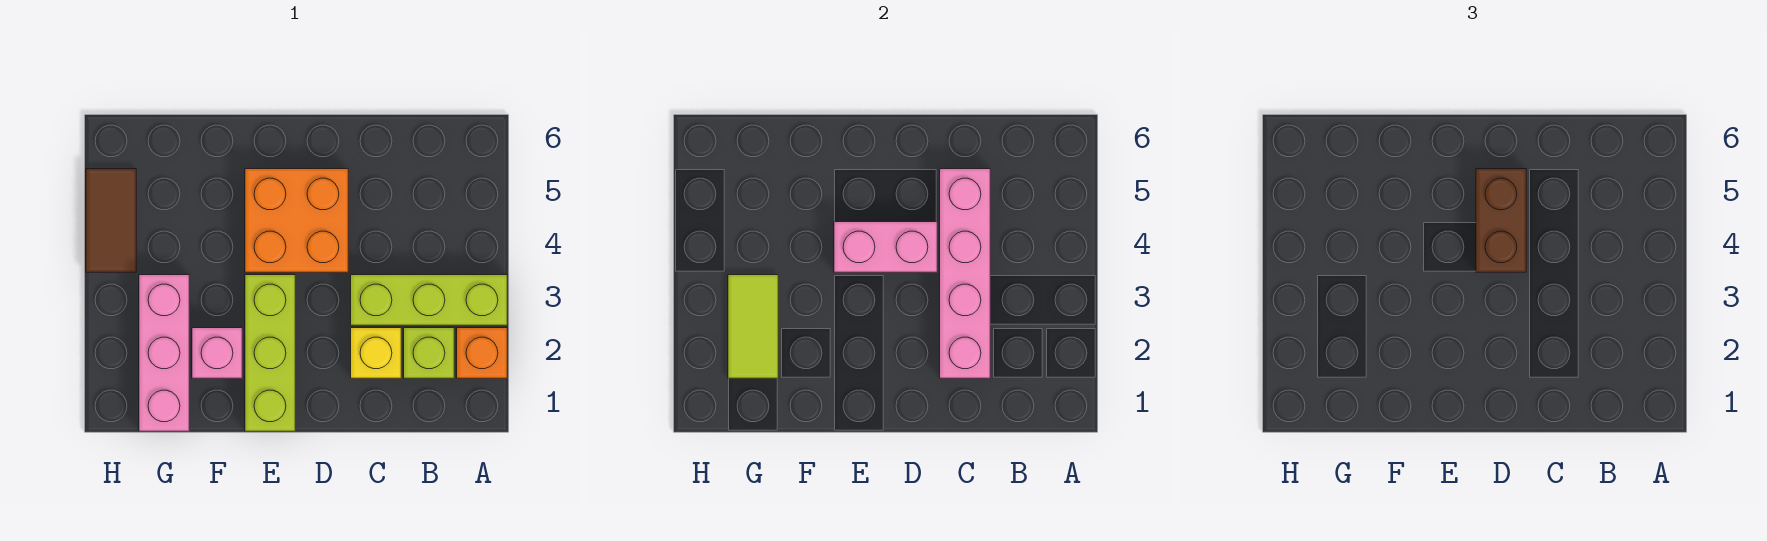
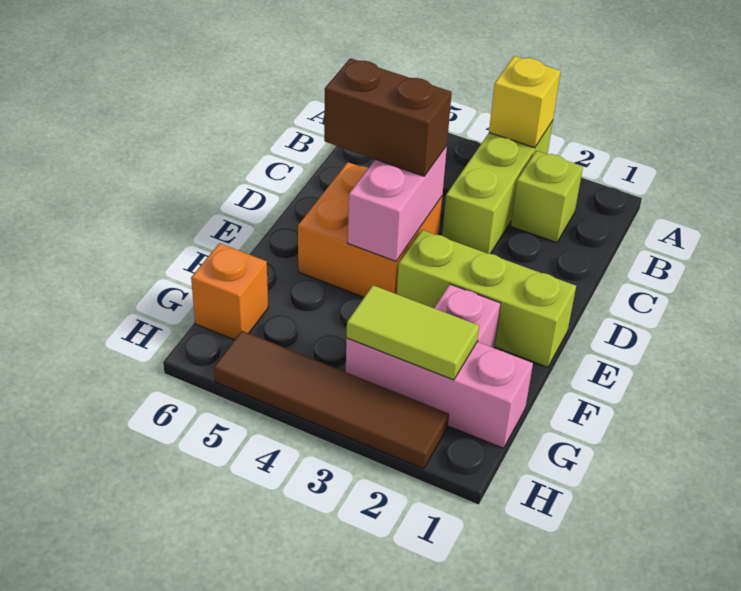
orange 1x1 brick [457,328,507,378] -> orange 1x1 brick moved to [191,243,268,340]
yellow 1x1 brick [351,328,401,378] -> yellow 1x1 brick moved to [489,56,561,148]
pink 1x4 brick [940,169,990,378] -> none
brown 1x2 tile [86,169,136,272] -> brown 1x4 tile [214,331,449,469]

